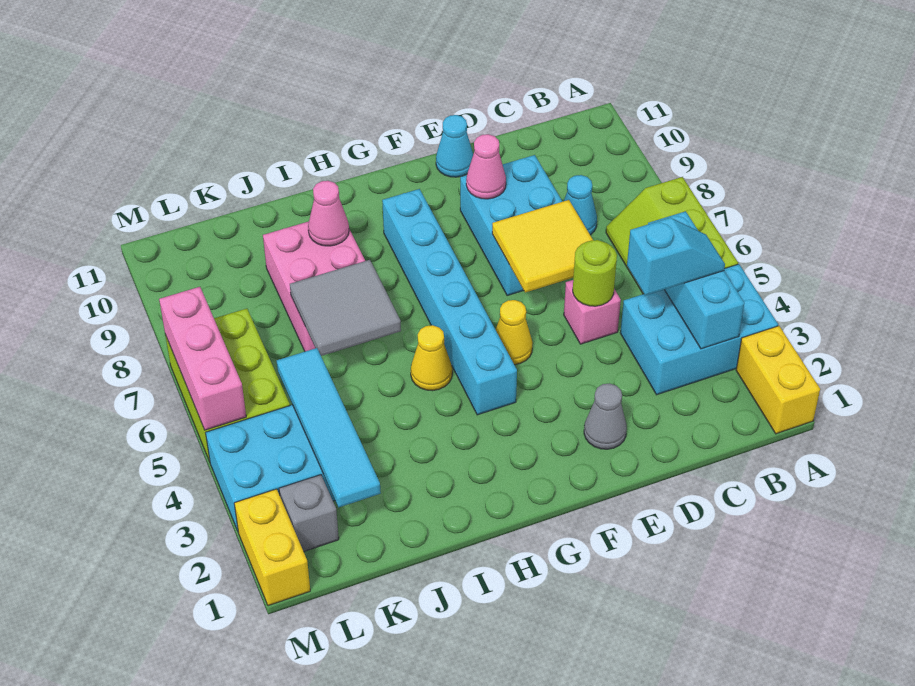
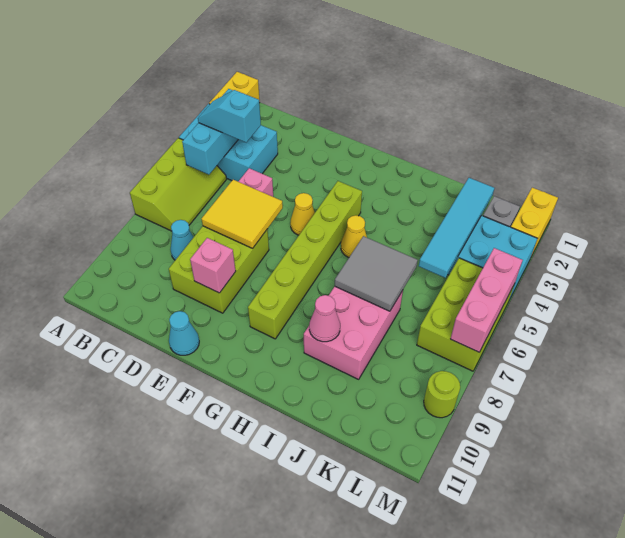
lime 1x1 round brick [573,240,617,306] -> lime 1x1 round brick moved to [424,371,460,418]
cyan 2x3 brick [460,155,563,296] -> lime 2x3 brick [169,226,269,313]
grey 1x1 cone [584,383,627,449] -> none
pink 1x1 cone [466,134,506,199] -> pink 1x1 brick [190,238,236,293]
cyan 1x6 brick [382,189,517,415] -> lime 1x6 brick [248,181,362,339]

